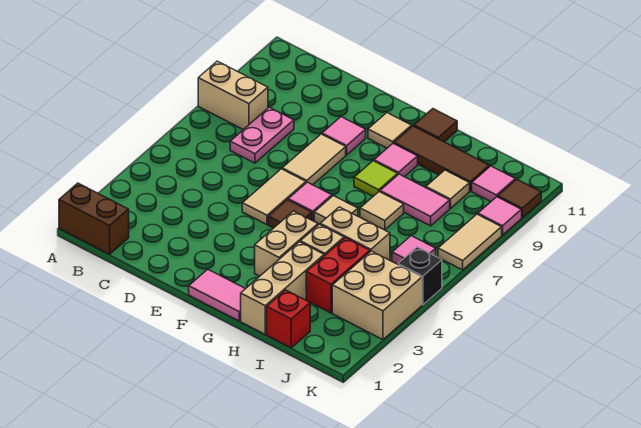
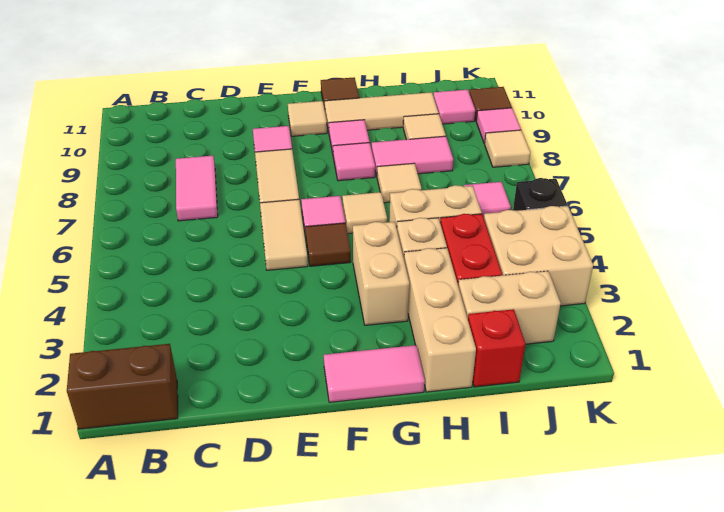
tan 1x2 brick [198,61,268,130] -> tan 1x2 brick moved to [458,271,561,344]
pink 1x2 plate [230,107,294,163] -> pink 1x2 tile [176,156,218,221]
lime 1x1 tile [354,161,398,196] -> pink 1x1 tile [333,143,375,181]
brown 1x3 tile [394,126,490,191] -> tan 1x3 tile [325,92,439,131]
tan 1x2 tile [438,214,502,270] -> tan 1x1 tile [485,130,531,167]

